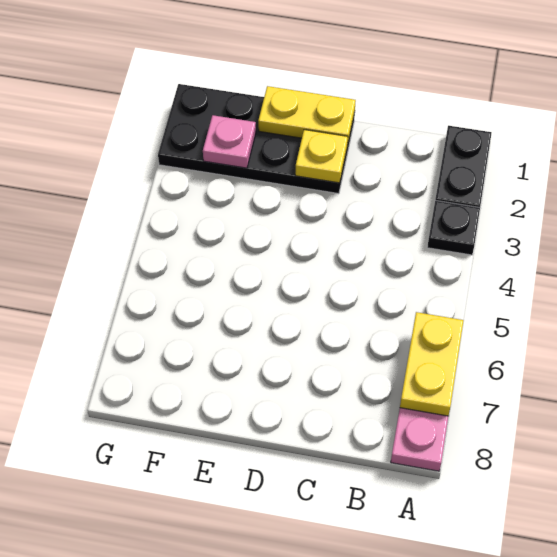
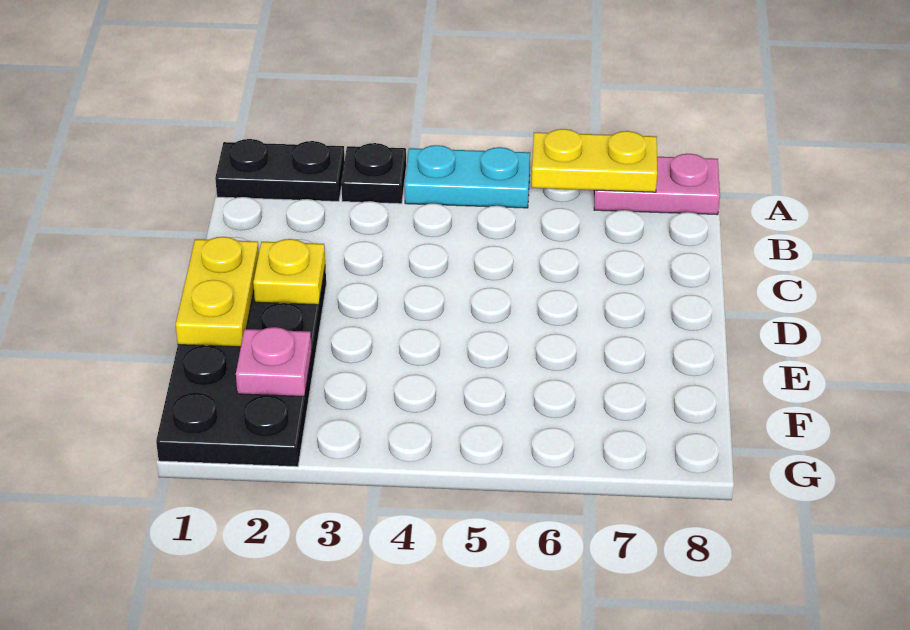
none -> cyan 1x2 plate [405,145,530,208]

